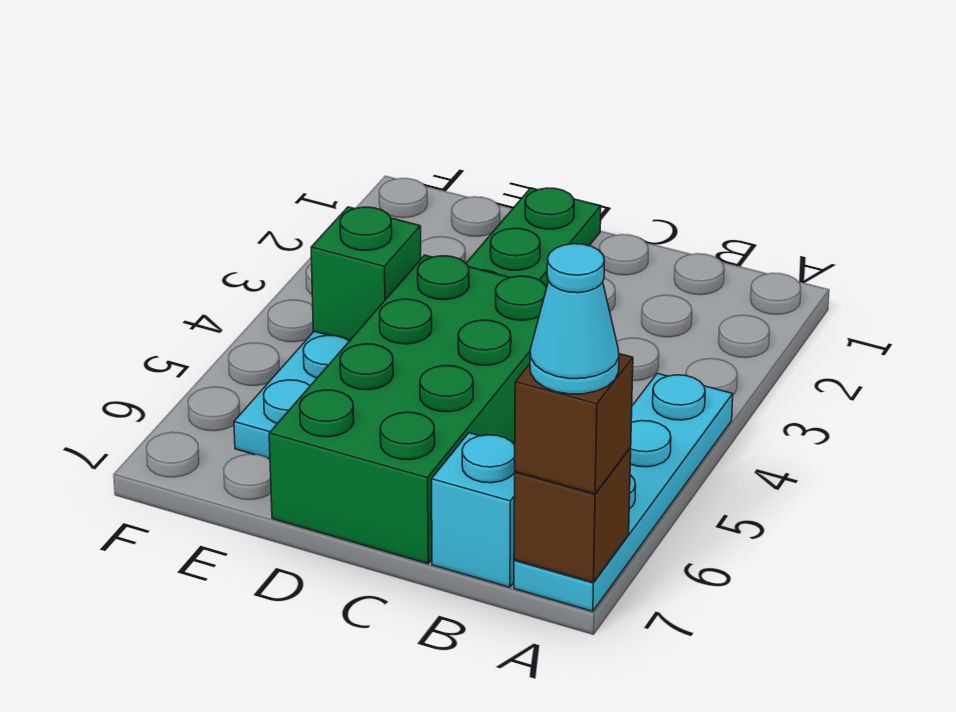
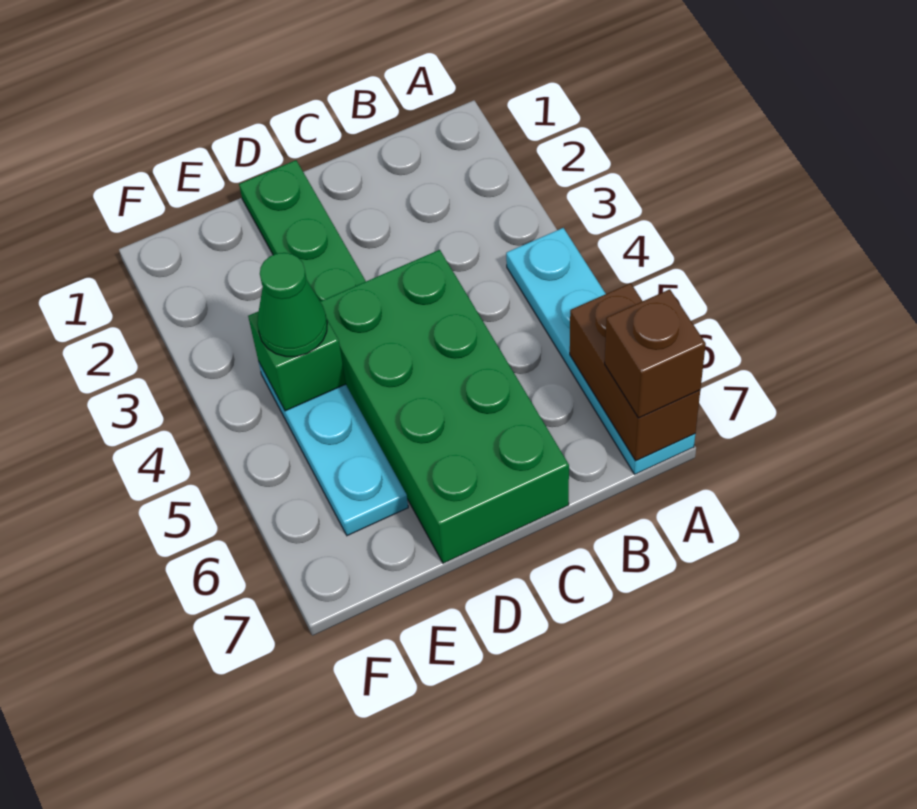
brown 1x1 brick [514,448,631,582] -> brown 1x2 brick [570,283,700,461]
cyan 1x1 cone [530,244,619,394] -> none
cyan 1x1 brick [432,433,515,587] -> none
none -> green 1x1 cone [257,253,327,357]

